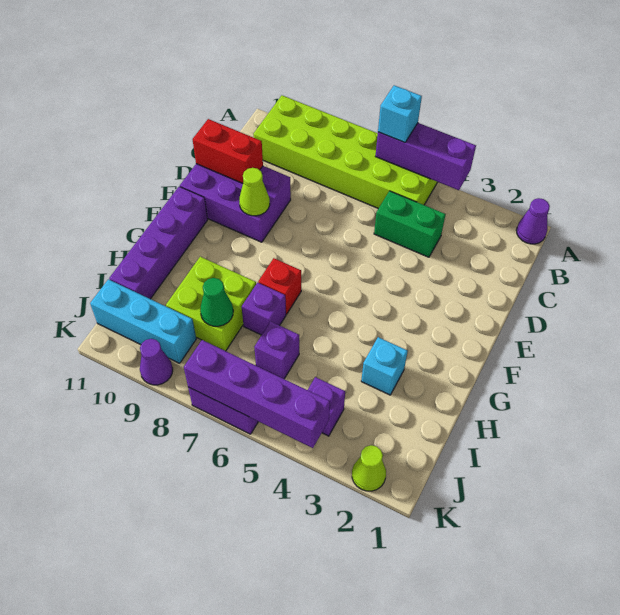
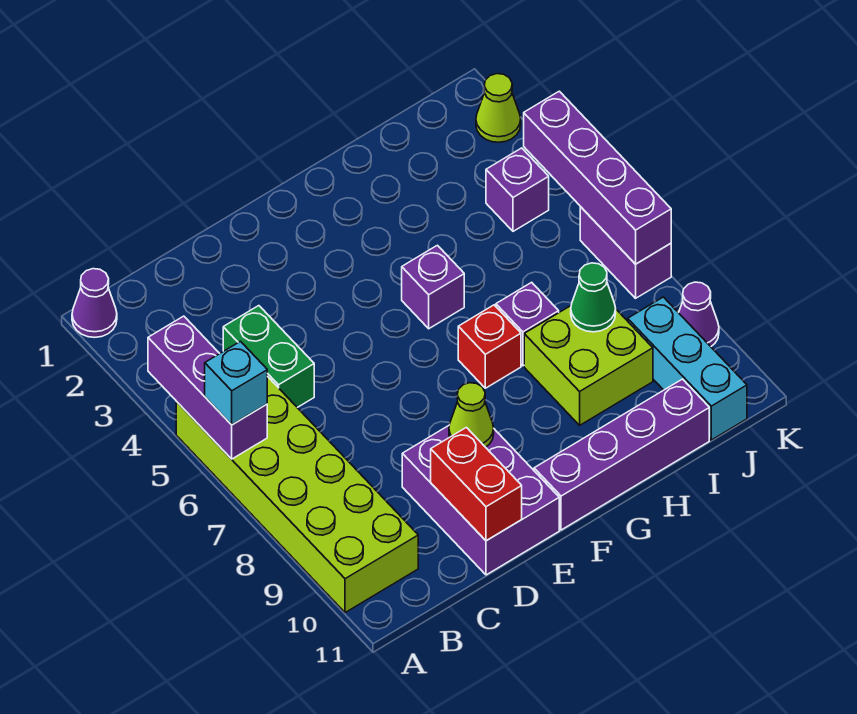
cyan 1x1 brick [361,337,408,395] -> none
purple 1x1 brick [254,322,299,379] -> purple 1x1 brick moved to [402,245,464,329]

